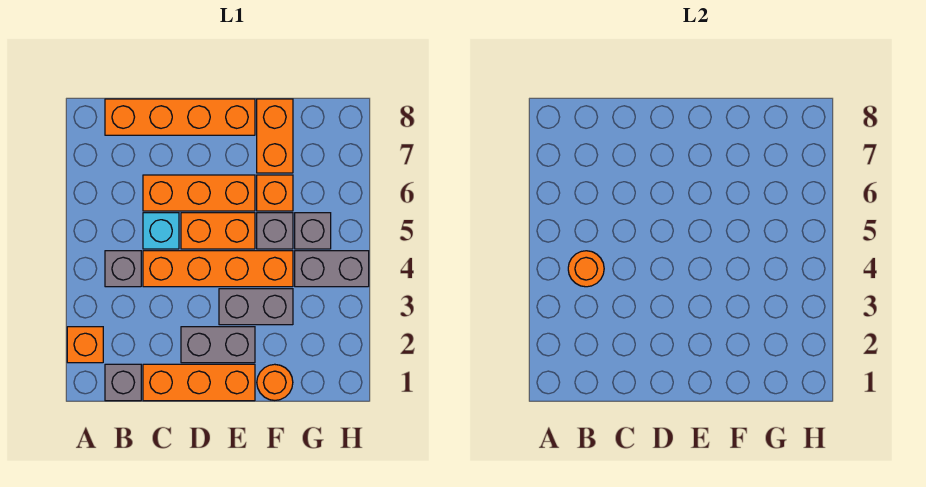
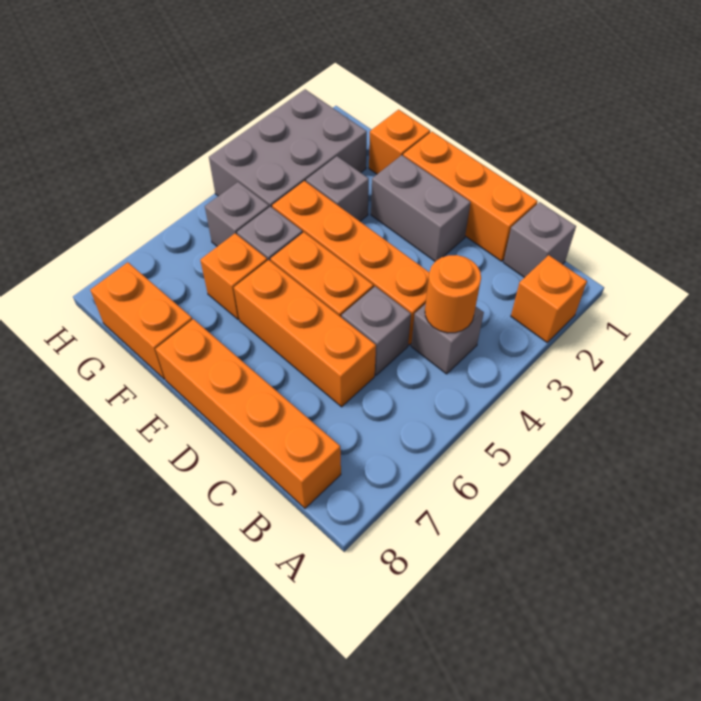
cyan 1x1 brick [143,213,179,249] -> grey 1x1 brick [342,286,411,375]
grey 1x2 brick [219,289,293,325] -> grey 1x1 brick [306,156,369,221]
orange 1x1 round brick [257,364,293,400] -> orange 1x1 brick [369,110,430,174]
orange 1x2 brick [257,99,293,173] -> orange 1x2 brick turned to [90,262,192,379]
grey 1x2 brick [295,251,369,287] -> grey 2x3 brick [209,89,367,207]

